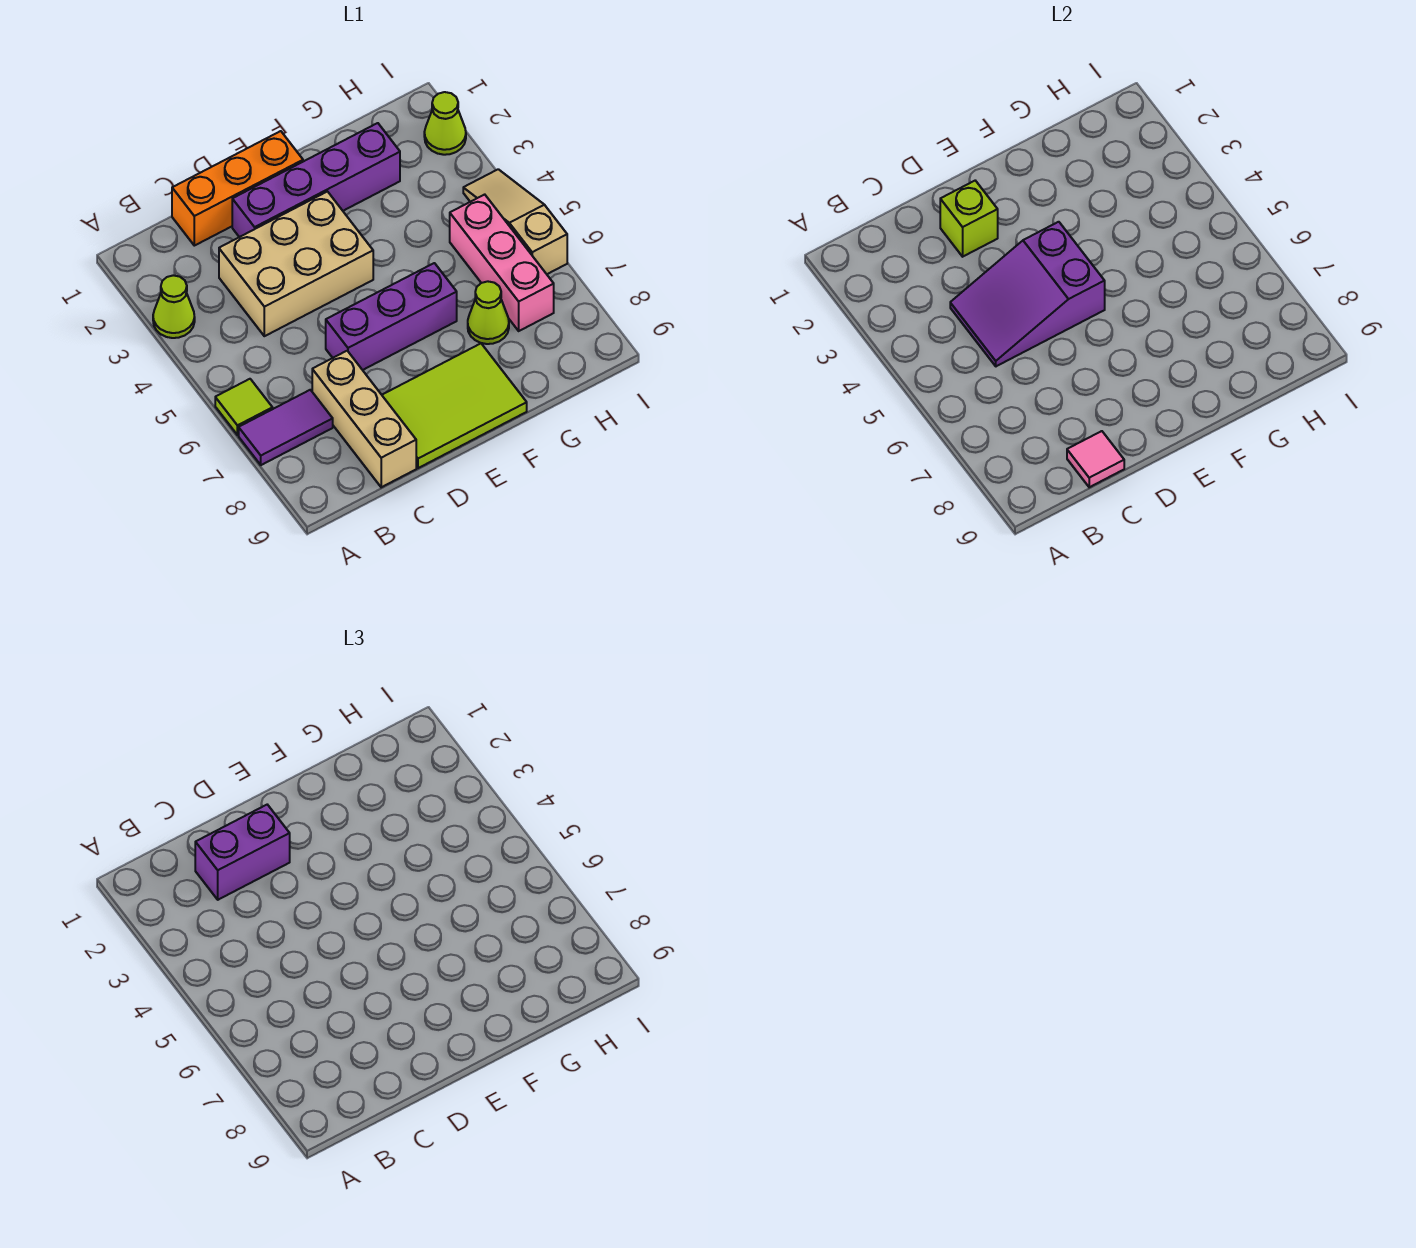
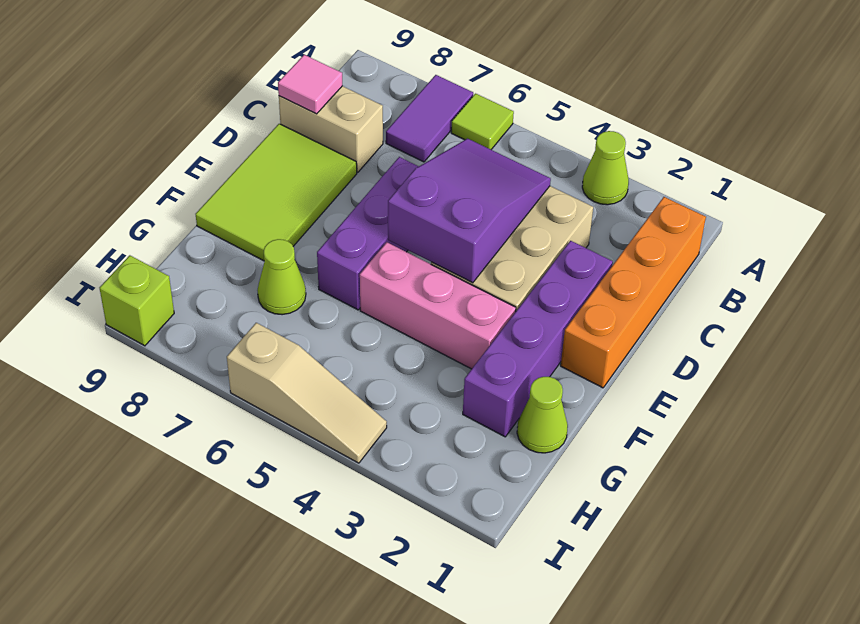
orange 1x3 brick [172,131,303,246] -> orange 1x4 brick [561,197,706,388]
purple 1x2 brick [195,805,290,900] -> none
tan 1x3 brick [312,351,416,487] -> tan 1x2 brick [279,86,383,172]
lime 1x1 brick [940,181,998,257] -> lime 1x1 brick moved to [99,255,174,346]
pink 1x3 brick [450,194,554,331] -> pink 1x3 brick moved to [360,242,516,369]
lime 1x1 cone [424,92,466,155] -> lime 1x1 cone moved to [517,377,568,453]

